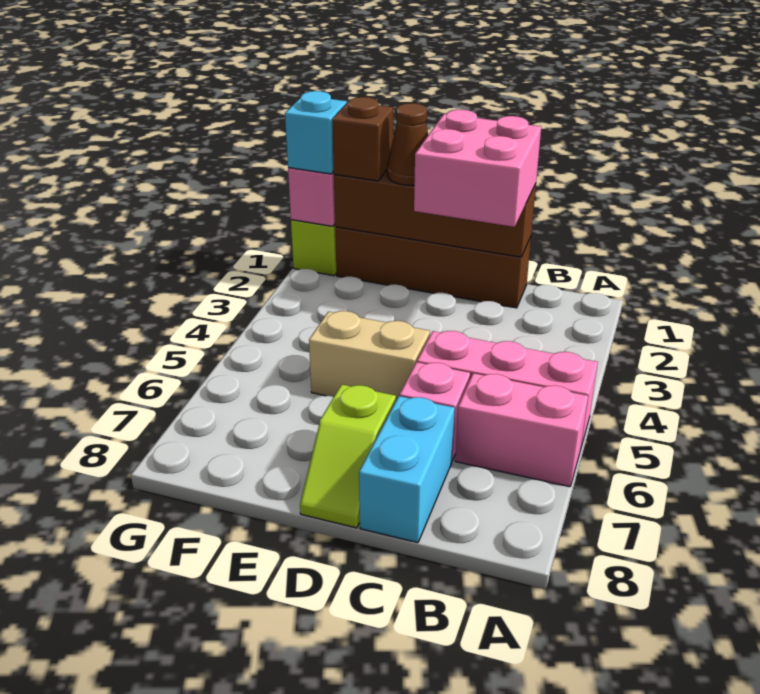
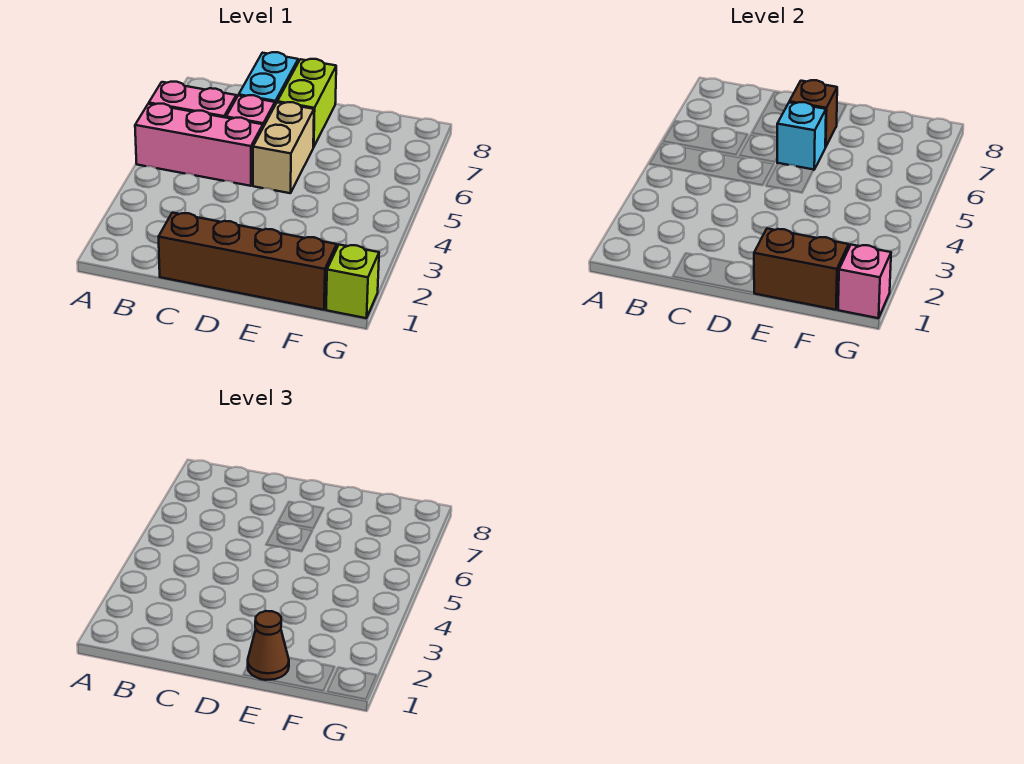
brown 1x4 brick [334,170,536,257] -> brown 1x2 brick [754,228,849,310]
pink 2x2 brick [414,110,541,227] -> none
tan 1x2 brick [309,311,430,400] -> tan 1x2 brick turned to [253,102,314,193]
lime 1x2 slope [300,385,396,528] -> lime 1x2 brick [277,59,336,147]
brown 1x1 brick [332,97,393,181] -> brown 1x1 brick moved to [789,80,837,147]
cyan 1x1 brick [285,91,347,174] -> cyan 1x1 brick moved to [777,102,826,170]

